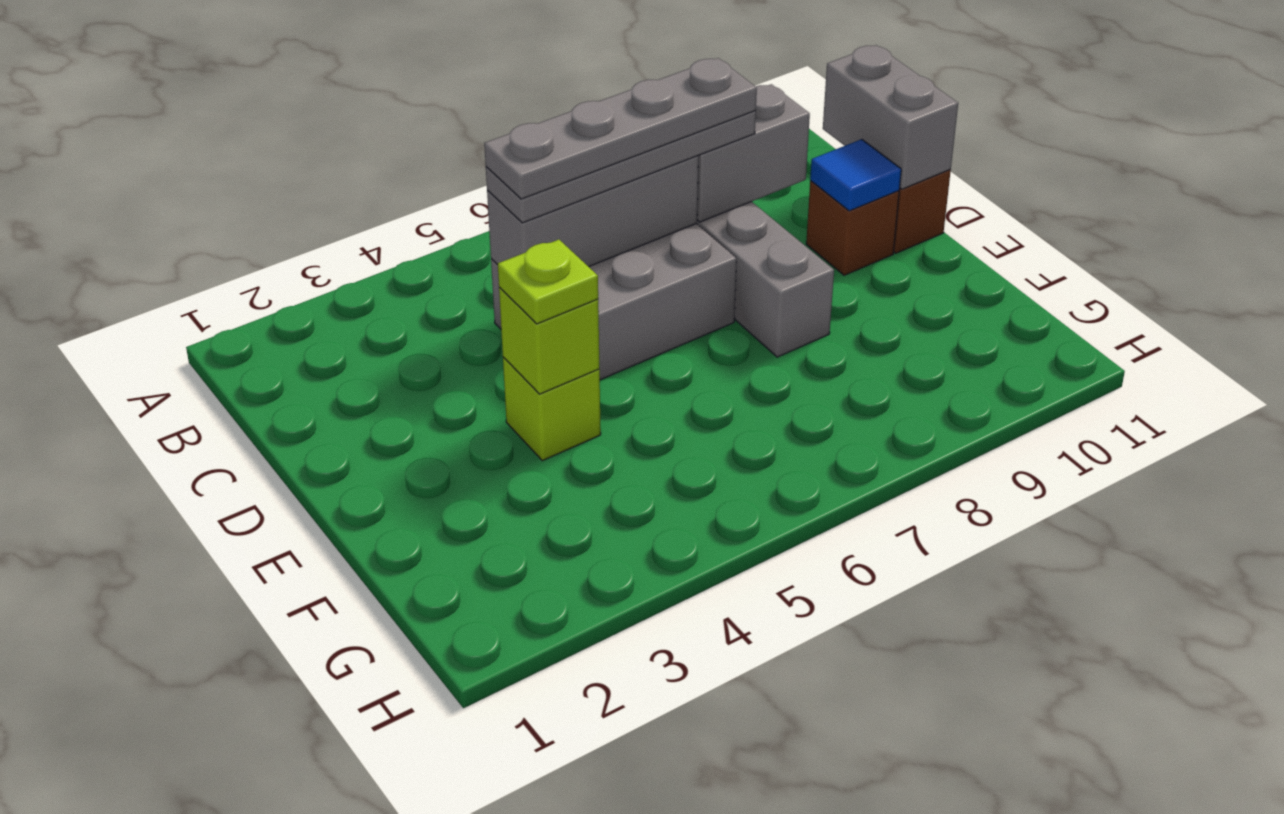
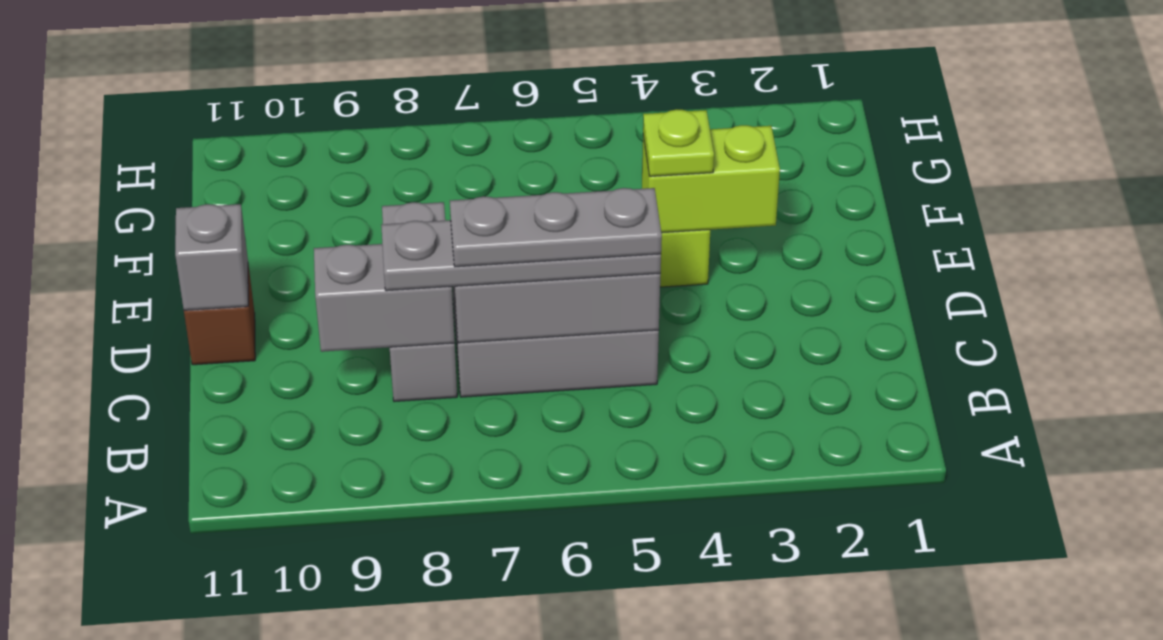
grey 1x4 plate [484,58,757,199] -> grey 1x3 plate [450,188,662,267]
grey 1x2 brick [823,45,958,189] -> grey 1x1 brick [175,204,248,310]
brown 1x1 brick [806,181,899,275] -> none
blue 1x1 tile [810,139,901,211] -> none
lime 1x1 brick [499,287,599,394] -> lime 1x2 brick [642,125,780,233]

